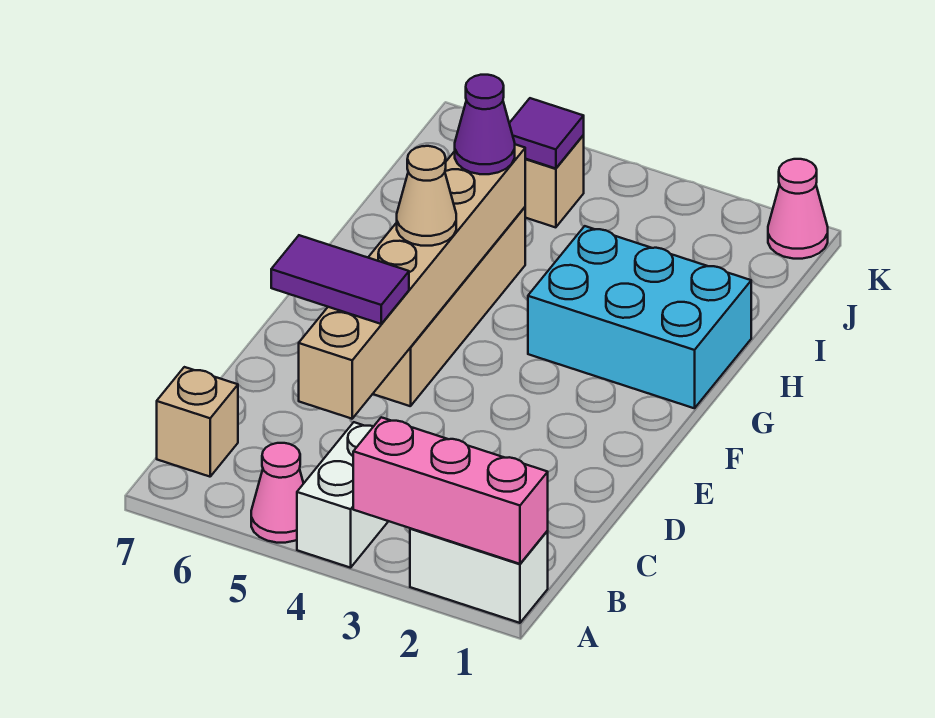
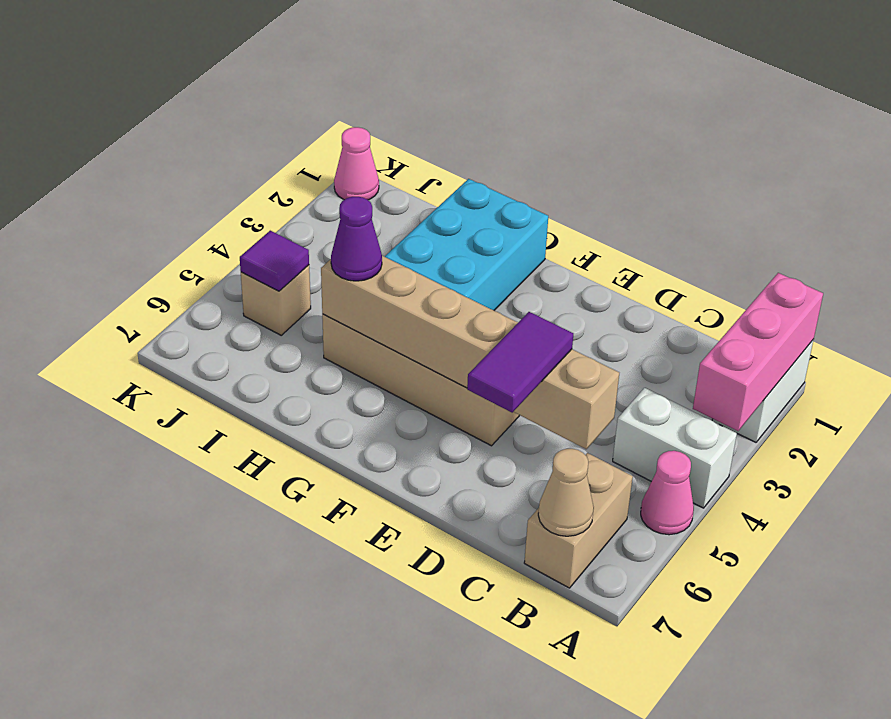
tan 1x1 brick [157,367,238,477] -> tan 1x2 brick [524,453,633,588]
tan 1x1 cone [397,146,456,246] -> tan 1x1 cone moved to [538,449,594,536]

